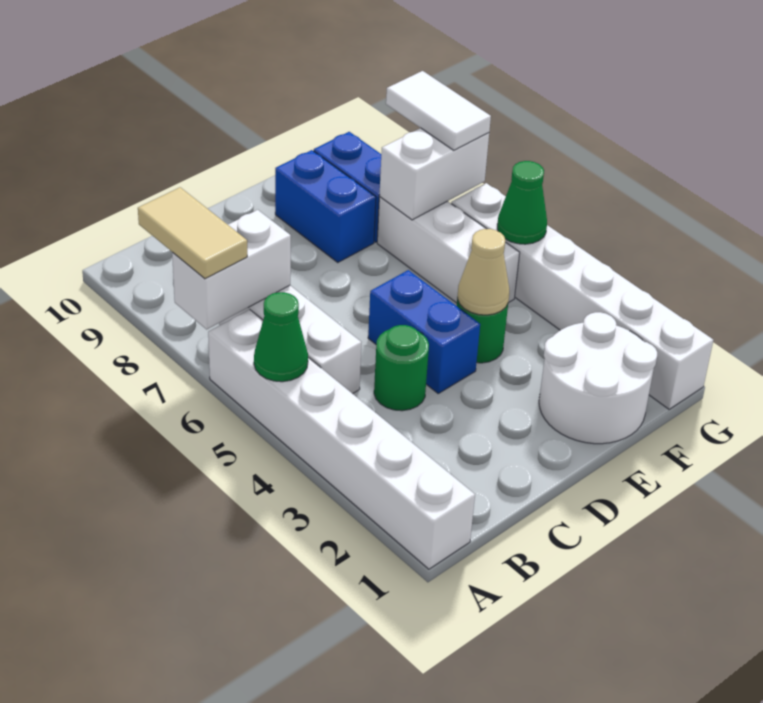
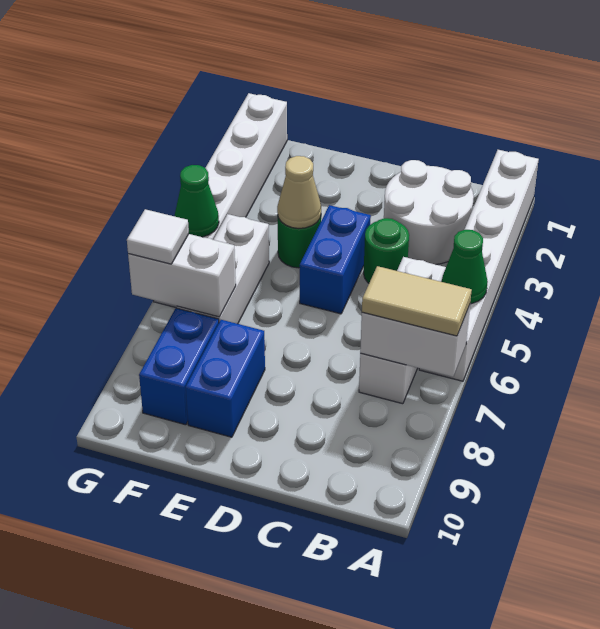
tan 1x2 tile [138,187,247,279] -> tan 1x2 tile turned to [362,266,472,336]
white 2x2 round brick [539,312,657,444] -> white 2x2 round brick moved to [384,160,474,265]
white 1x2 tile [386,71,491,150] -> white 1x1 tile [127,209,189,264]

